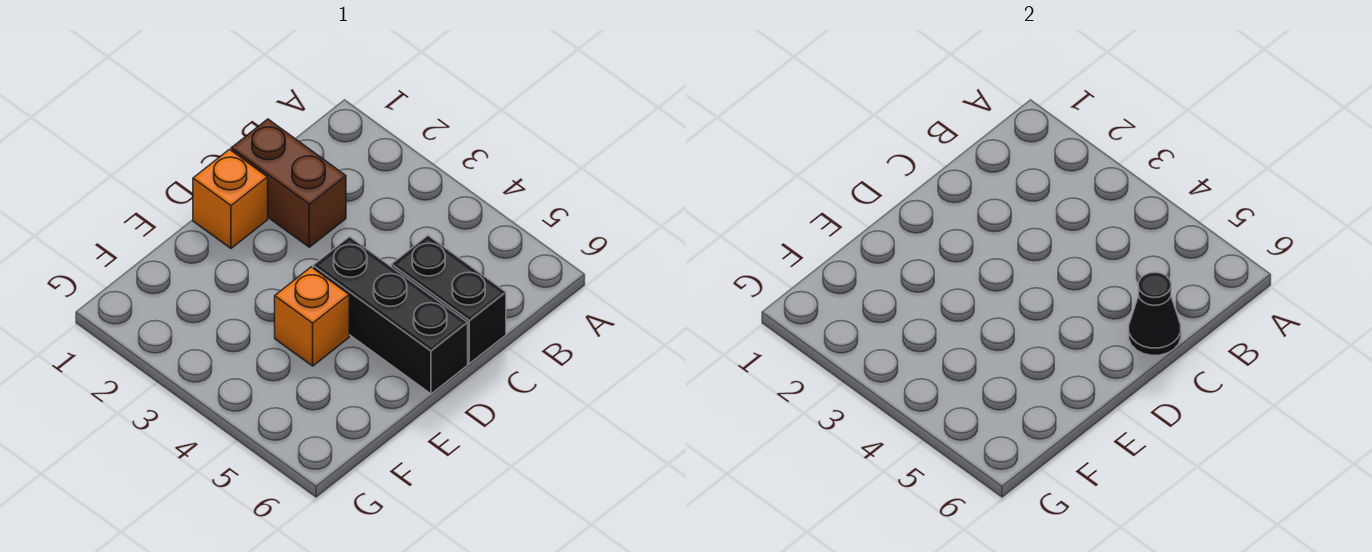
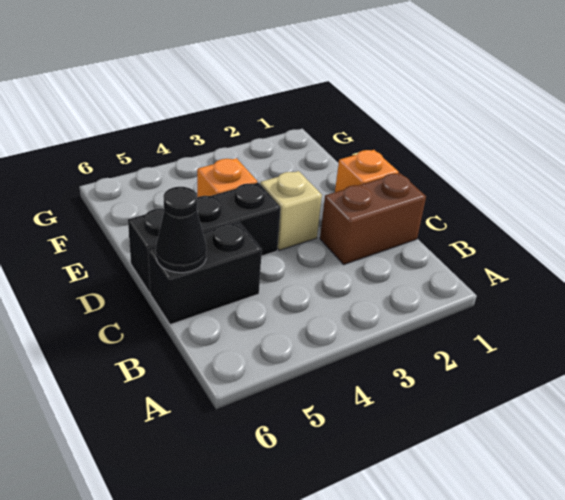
none -> tan 1x1 brick [260,171,322,250]

